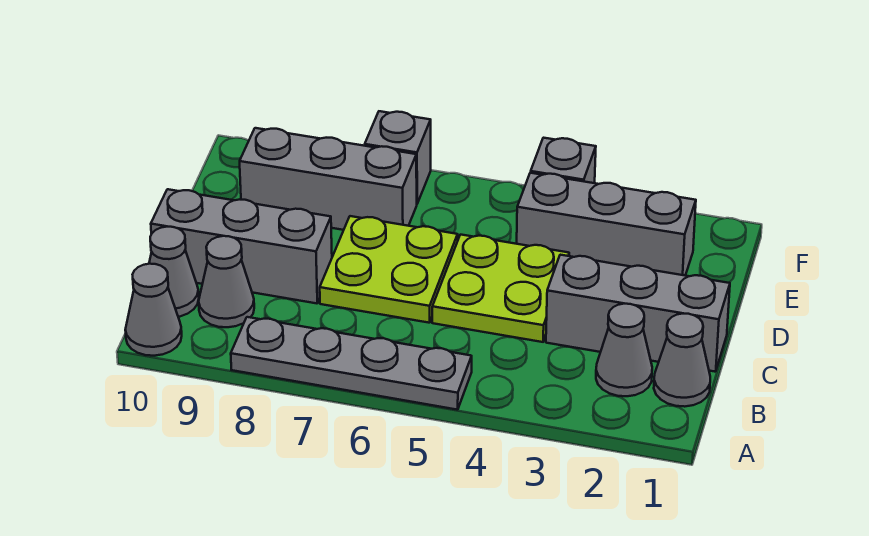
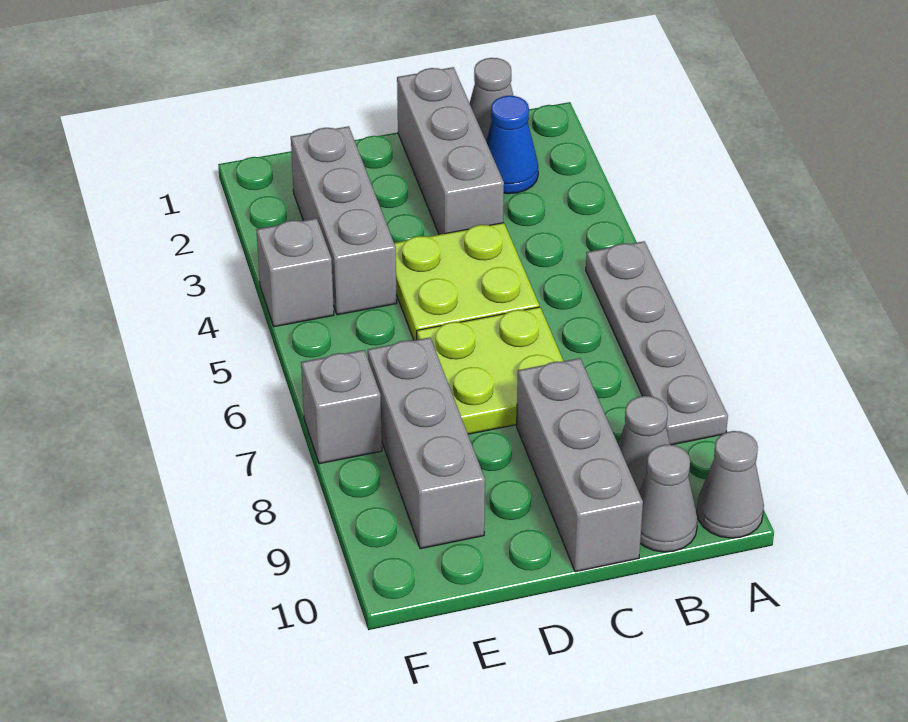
grey 1x1 cone [596,304,652,396] -> blue 1x1 cone [486,96,538,194]

